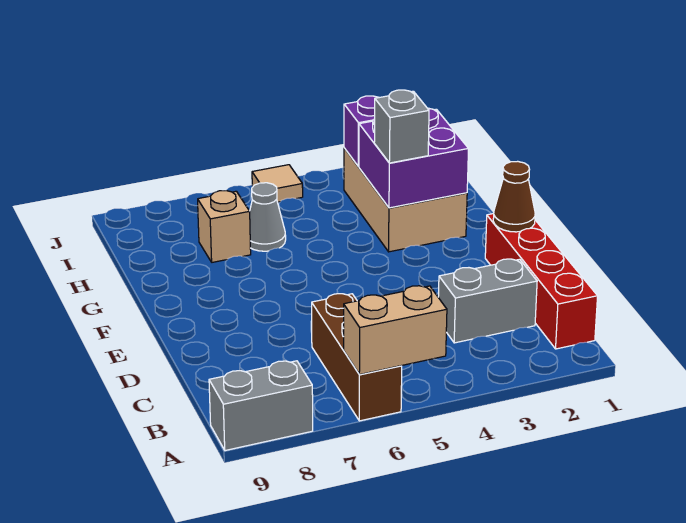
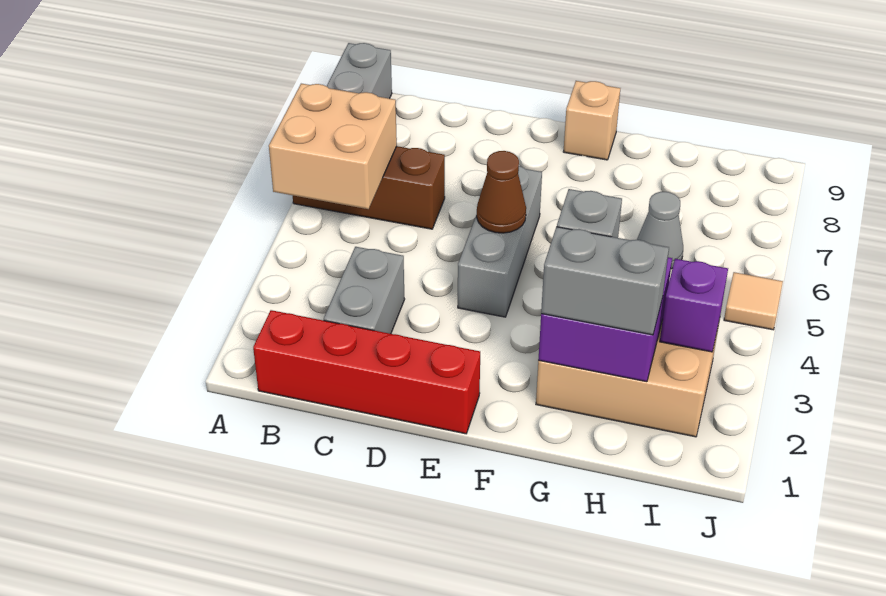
tan 1x2 brick [344,286,447,375] -> tan 2x2 brick [269,84,397,209]
brown 1x1 cone [493,161,535,232] -> brown 1x1 cone moved to [477,151,526,233]
none -> grey 1x3 brick [458,166,542,317]
none -> grey 1x2 brick [541,227,669,335]
tan 1x1 brick [198,191,251,262] -> tan 1x1 brick moved to [563,81,620,160]

